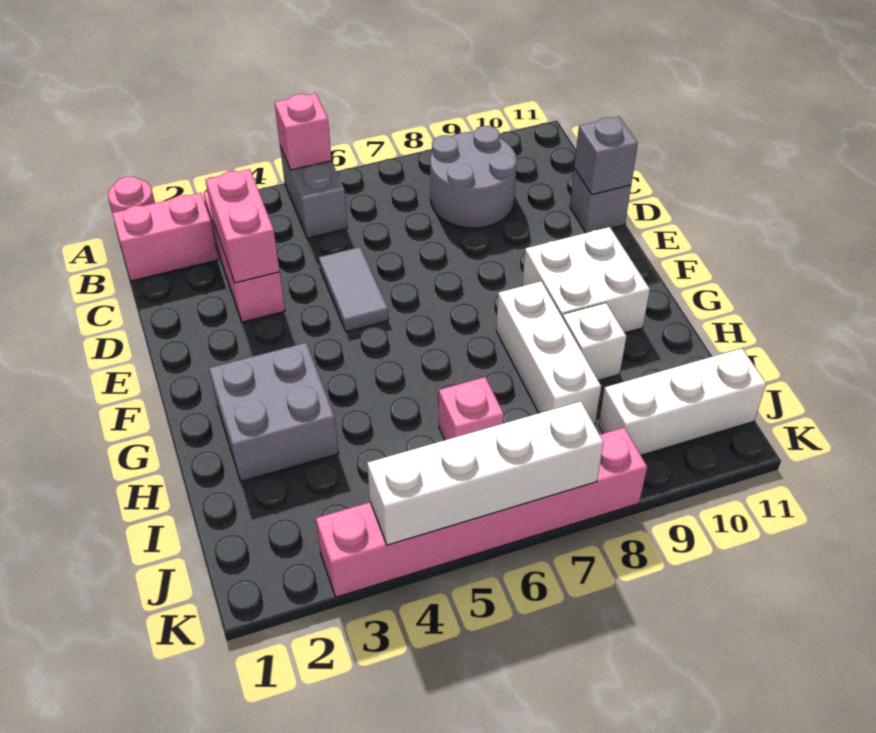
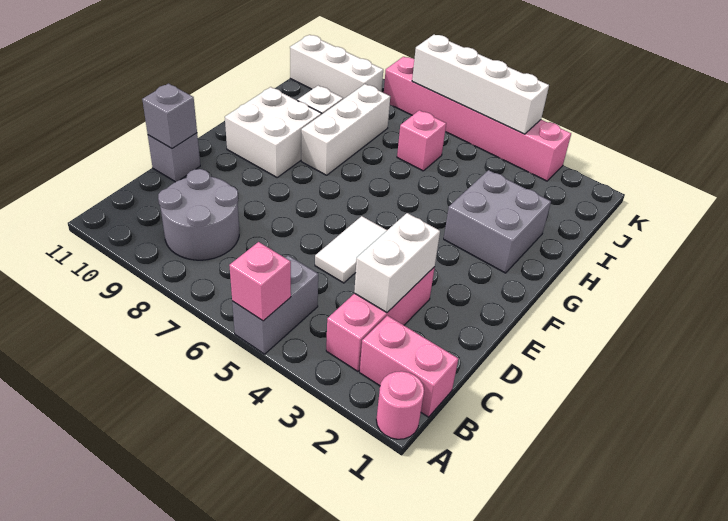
pink 1x2 brick [205,169,280,283] -> white 1x2 brick [354,213,440,313]
grey 1x2 tile [319,247,388,332] -> white 1x2 tile [315,216,387,283]

